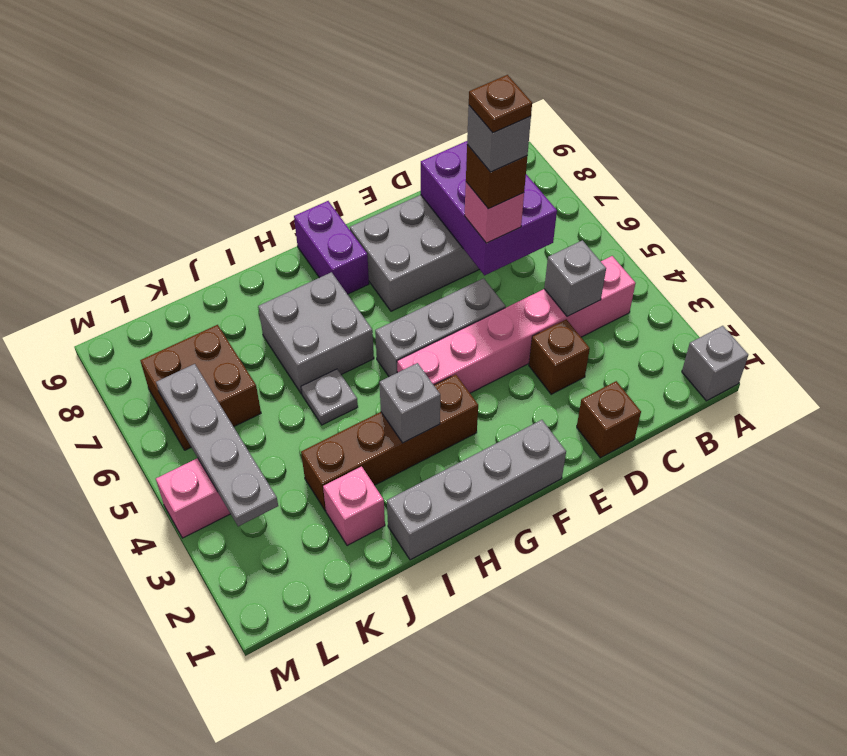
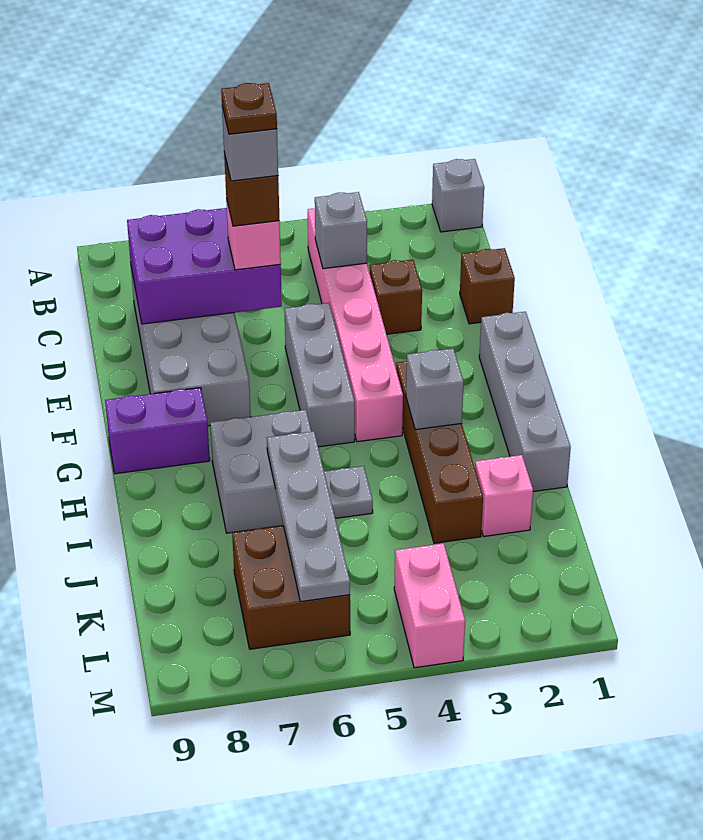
grey 1x4 plate [156,364,278,526] -> grey 1x4 plate turned to [267,431,350,602]

